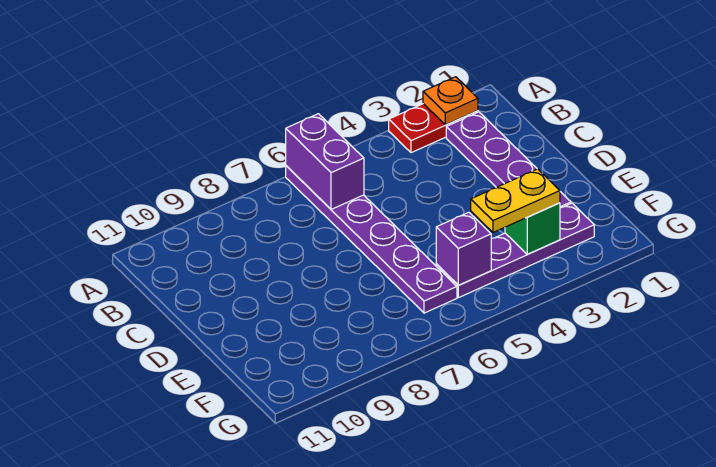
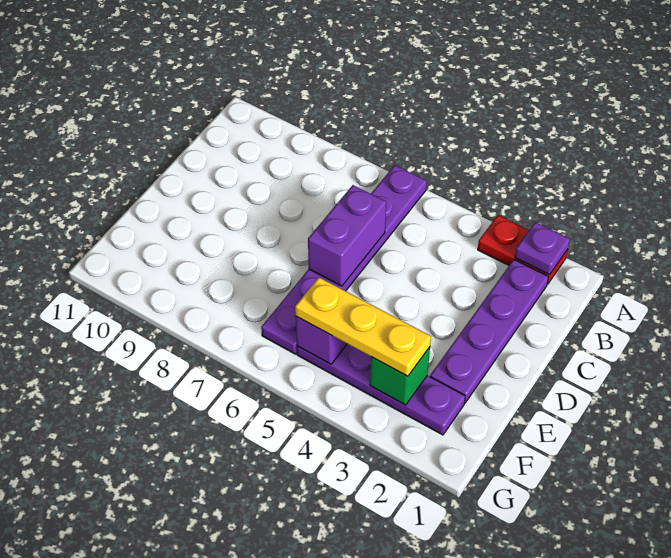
orange 1x1 plate [423,77,478,125] -> purple 1x1 plate [515,222,570,275]
purple 1x2 brick [286,114,364,209] -> purple 1x2 brick moved to [308,185,386,286]
yellow 1x2 plate [471,169,560,232] -> yellow 1x3 plate [295,278,431,376]

